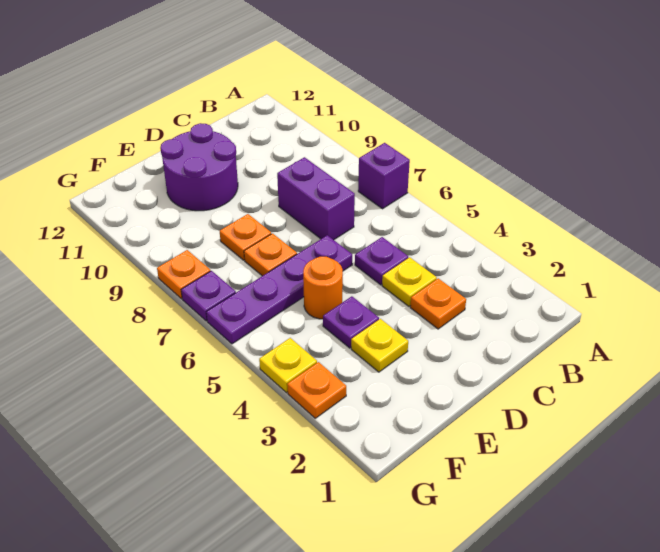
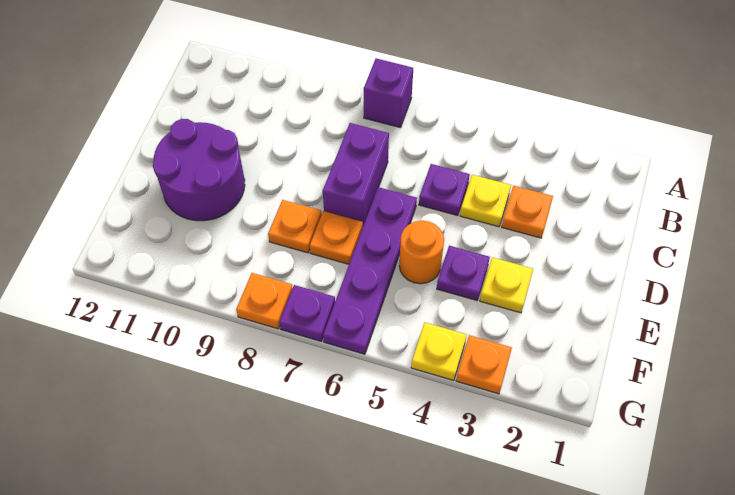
purple 1x2 brick [277,157,355,240] -> purple 1x2 brick turned to [323,123,389,225]

